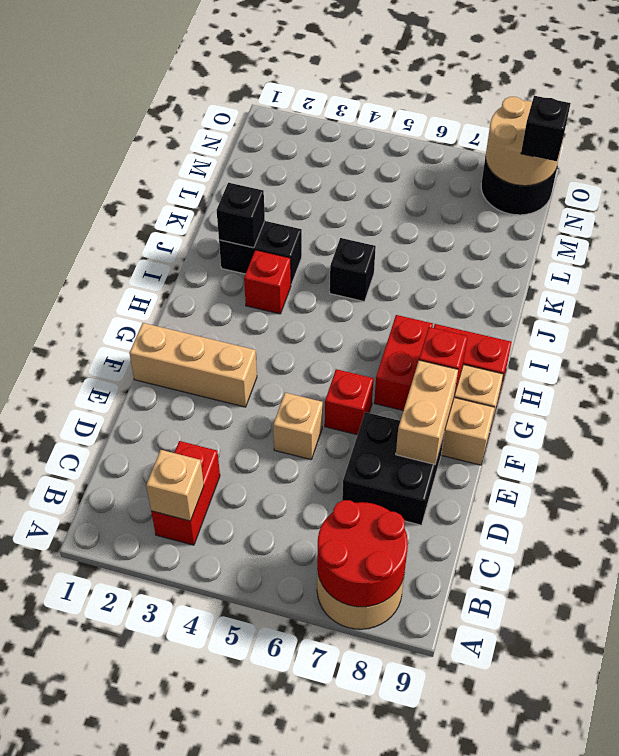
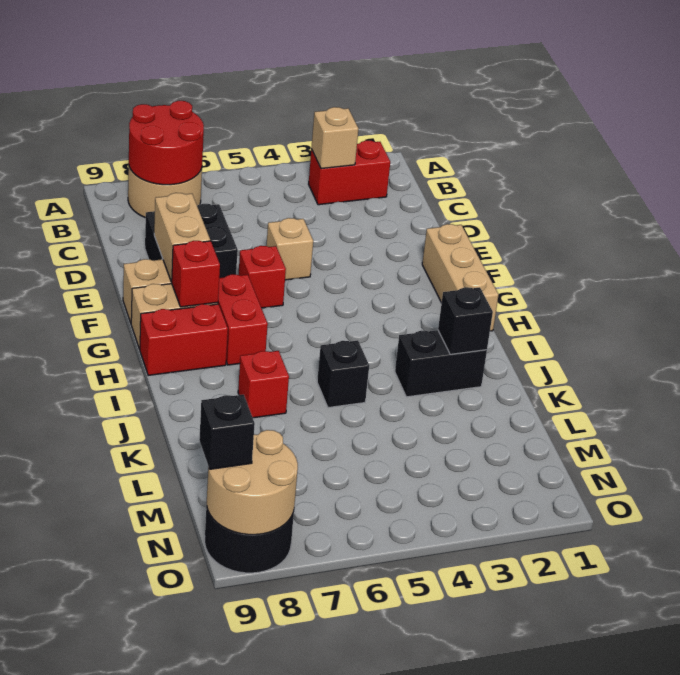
red 1x2 brick [151,441,220,545] -> red 1x2 brick turned to [309,140,390,205]
tan 1x3 brick [129,323,257,407] -> tan 1x3 brick turned to [422,224,499,331]
red 1x1 brick [244,250,291,314] -> red 1x1 brick moved to [238,351,289,418]

